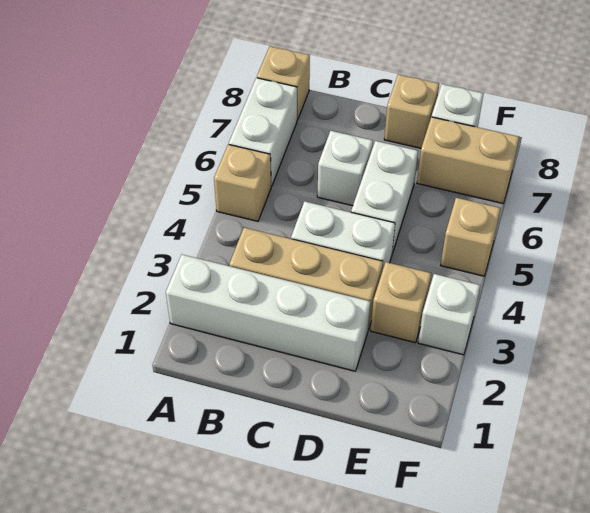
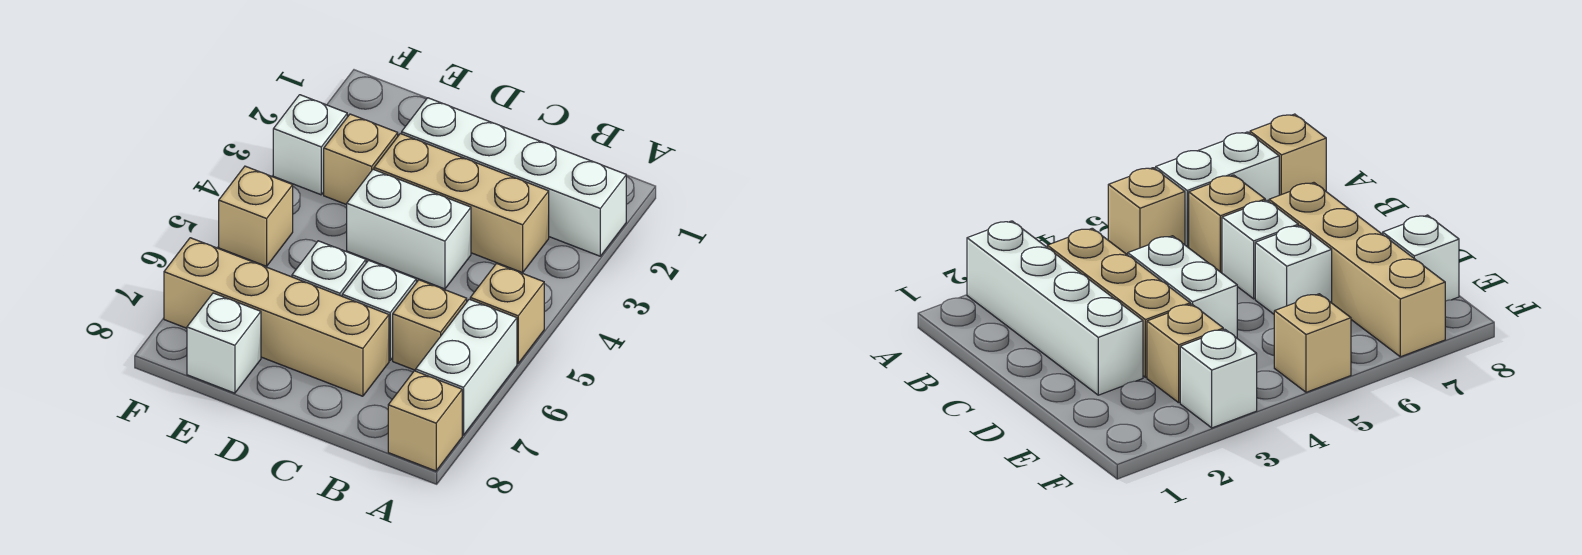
white 1x2 brick [351,141,418,254] -> white 1x1 brick [292,241,366,296]
tan 1x1 brick [384,75,439,148] -> tan 1x1 brick moved to [393,280,467,370]
tan 1x2 brick [417,117,519,203] -> tan 1x4 brick [164,238,389,396]

